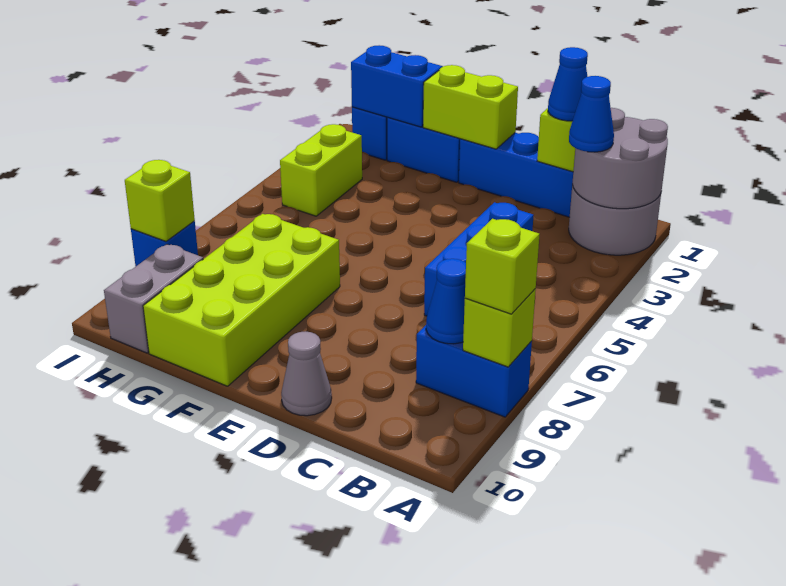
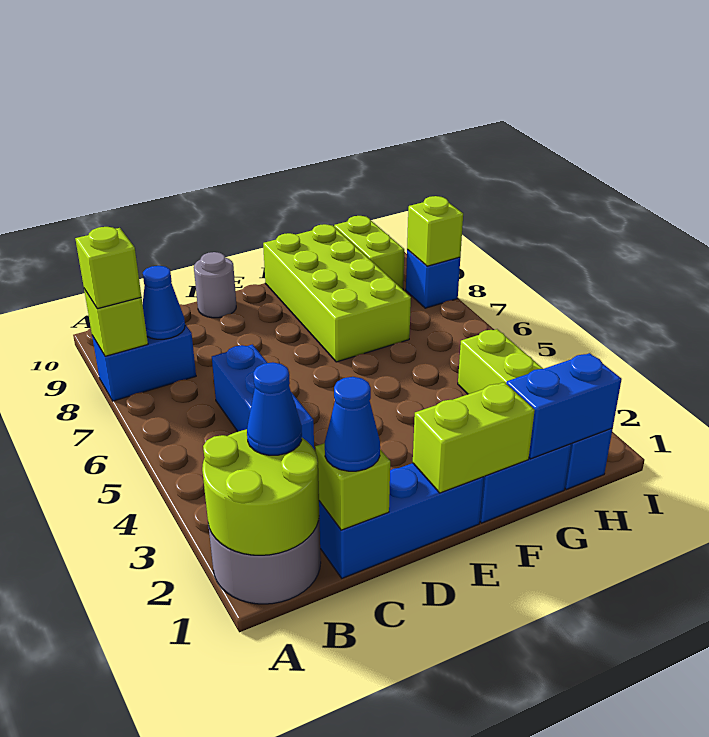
grey 2x2 round brick [572,108,668,209] -> lime 2x2 round brick [202,429,319,555]
grey 1x1 cone [281,331,332,416] -> grey 1x1 round brick [194,252,236,318]
grey 1x2 brick [104,244,203,353] -> lime 1x2 brick [334,216,404,289]

